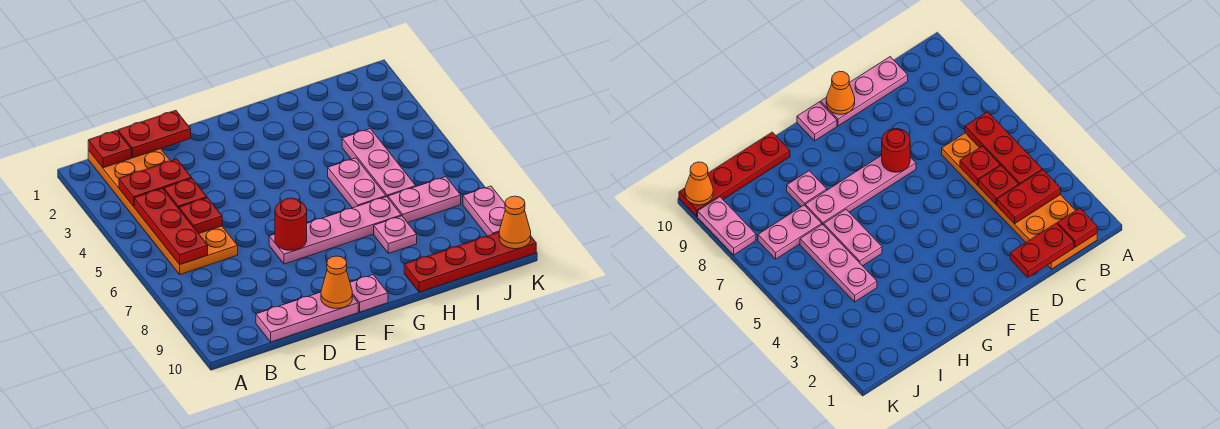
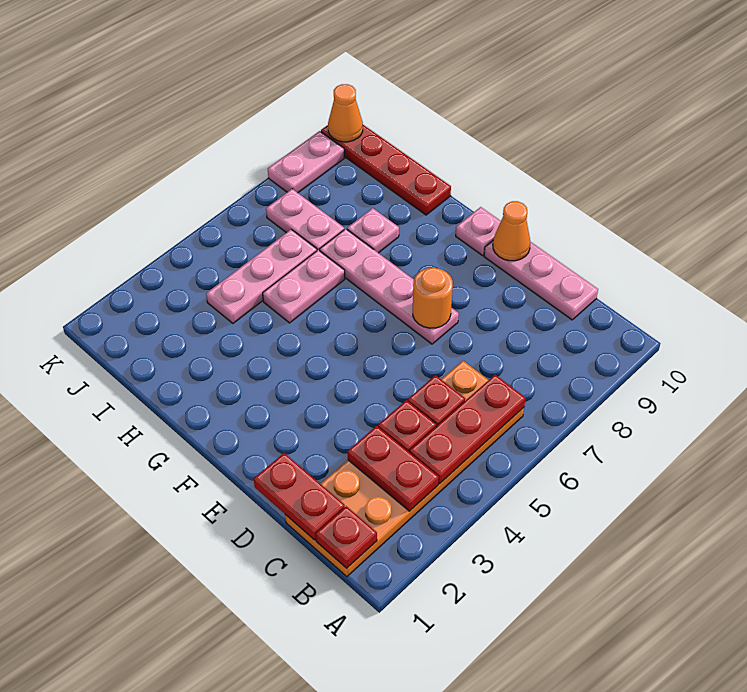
red 1x1 round brick [275,198,307,250] -> orange 1x1 round brick [413,268,453,328]

